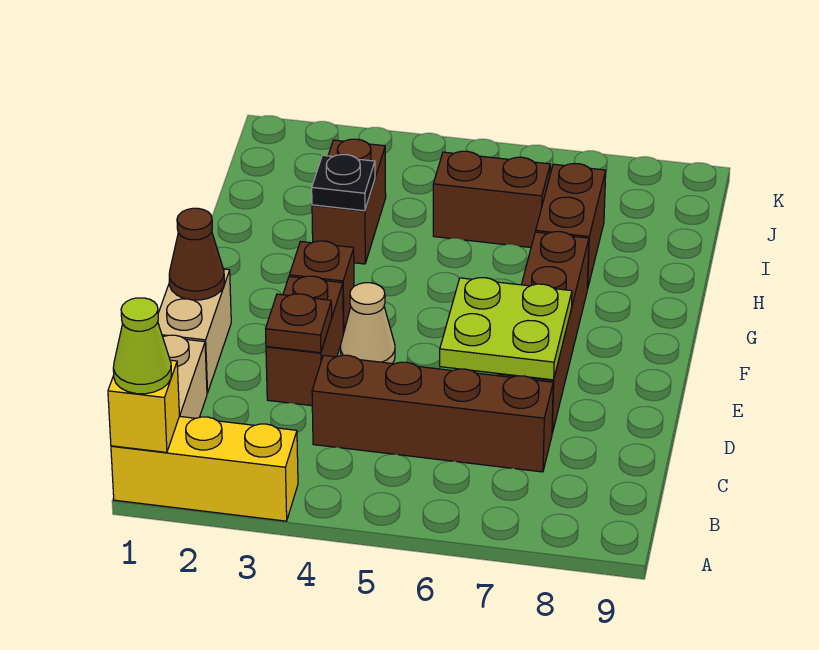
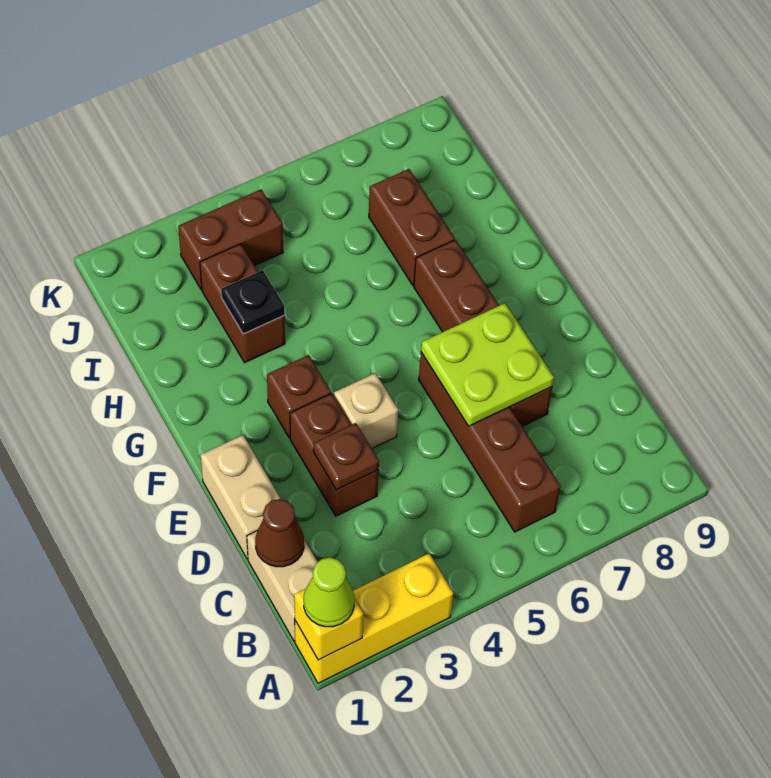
brown 1x4 brick [312,355,553,472] -> brown 1x4 brick turned to [419,352,561,532]
brown 1x1 cone [169,208,224,300] -> brown 1x1 cone moved to [255,499,304,567]
tan 1x1 cone [341,283,395,363] -> tan 1x1 brick [334,373,398,448]
brown 1x2 brick [433,151,550,247] -> brown 1x2 brick moved to [178,189,283,290]

